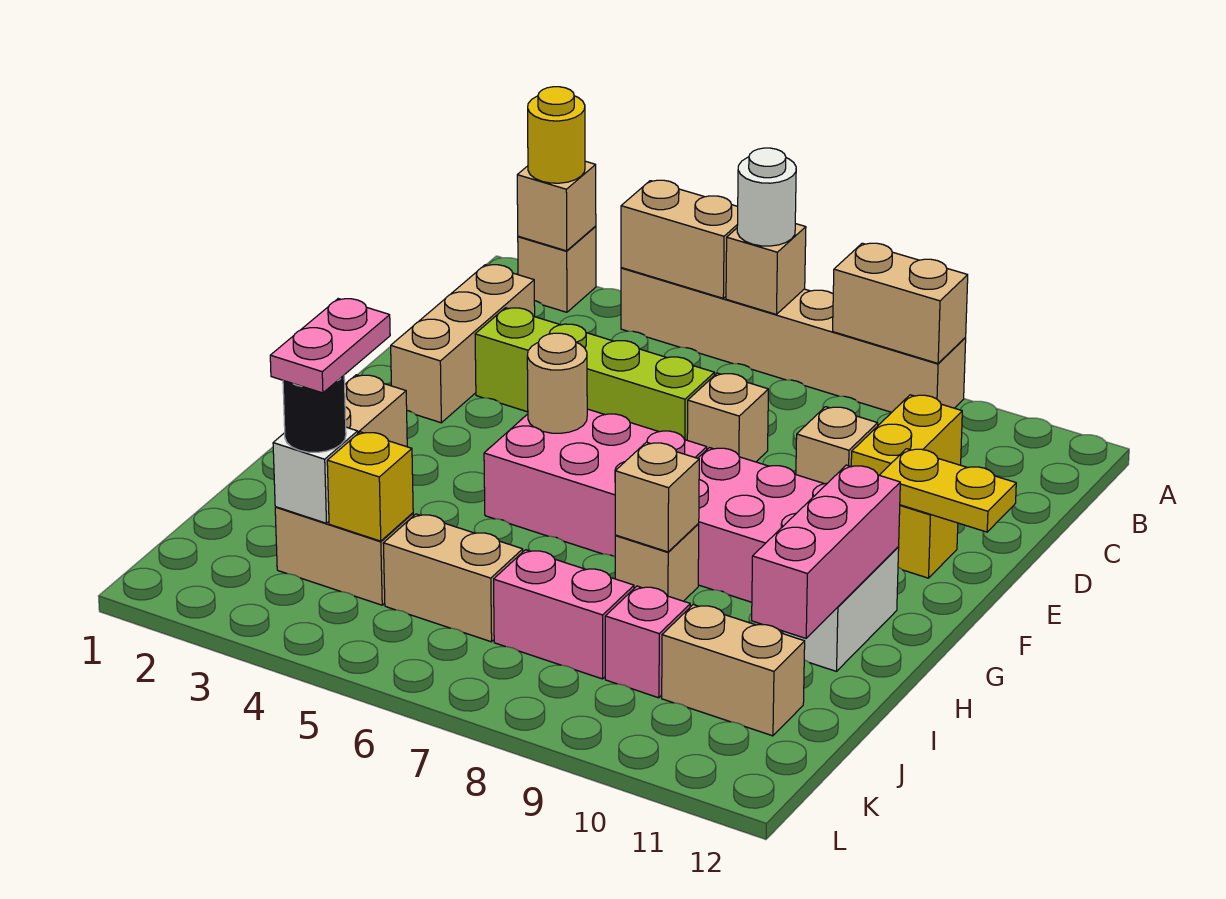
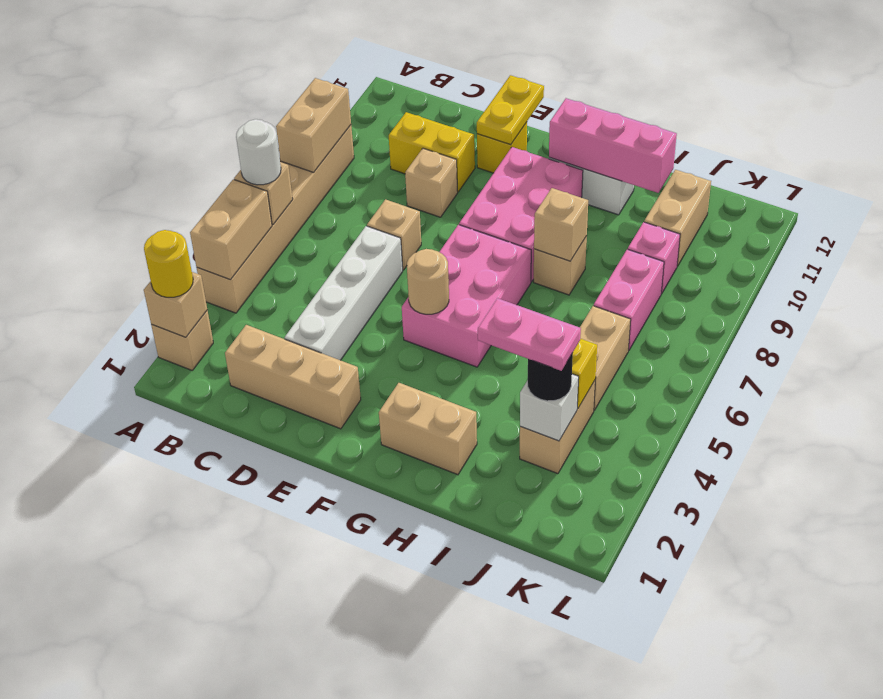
lime 1x4 brick [475,308,715,440] -> white 1x4 brick [284,226,403,360]

